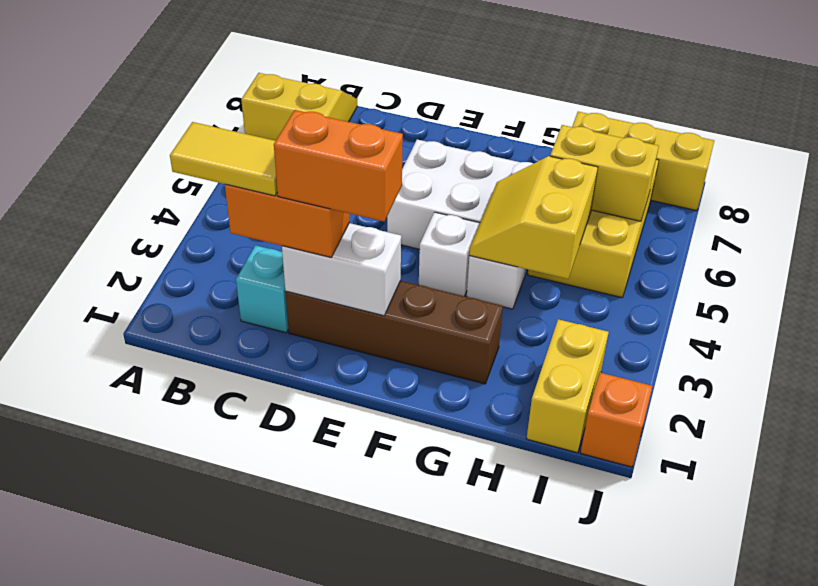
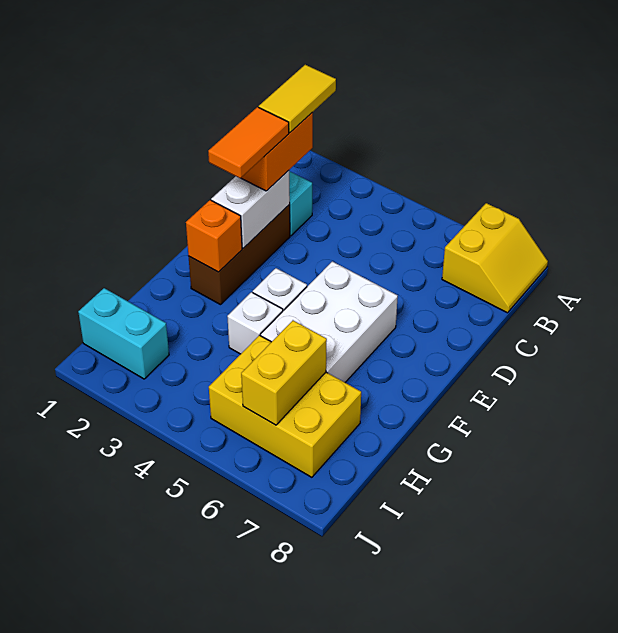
brown 1x4 brick [286,281,503,384] -> brown 1x3 brick [189,205,290,305]
orange 1x2 brick [274,110,403,222] -> orange 1x2 tile [208,107,289,178]
yellow 2x2 slope [469,156,598,279] -> none
yellow 1x3 brick [572,112,714,211] -> none
yellow 1x2 brick [527,319,609,453] -> cyan 1x2 brick [78,288,169,379]
orange 1x1 brick [581,373,653,467] -> orange 1x1 brick moved to [186,200,242,272]

